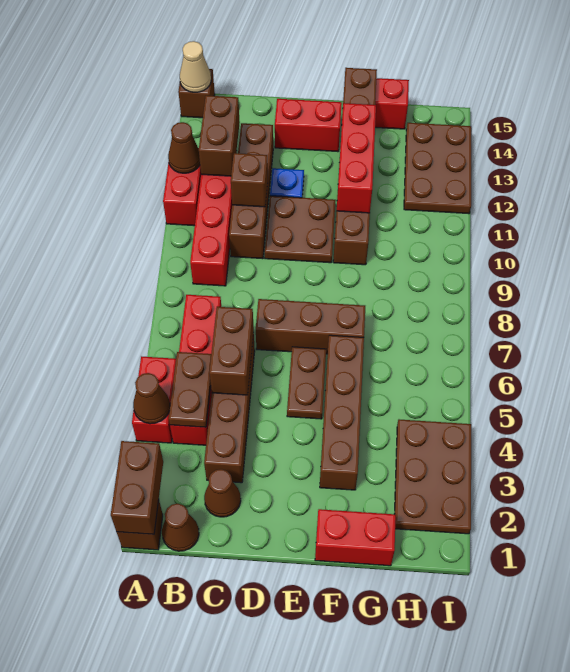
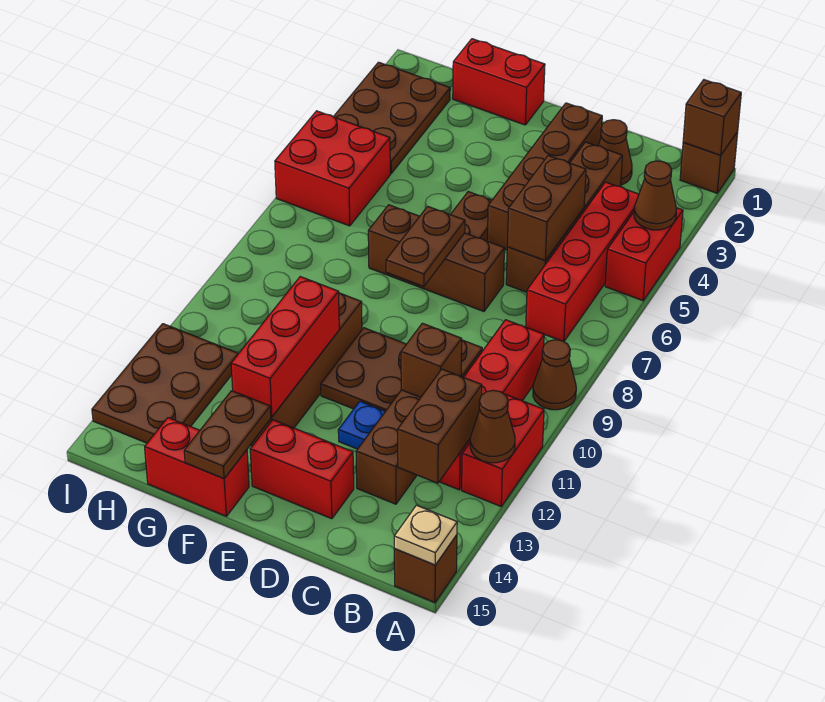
brown 1x2 brick [111,441,163,534] -> brown 1x1 brick [683,80,741,155]
tan 1x1 cone [180,41,211,92] -> tan 1x1 plate [394,505,457,565]
brown 1x1 cone [162,504,199,551] -> brown 1x1 cone moved to [533,340,576,410]
brown 1x2 plate [169,352,211,427] -> brown 1x2 plate moved to [386,206,465,286]
brown 1x4 brick [320,335,364,490] -> brown 1x4 brick moved to [487,103,602,250]
none -> red 2x2 brick [275,111,390,226]

